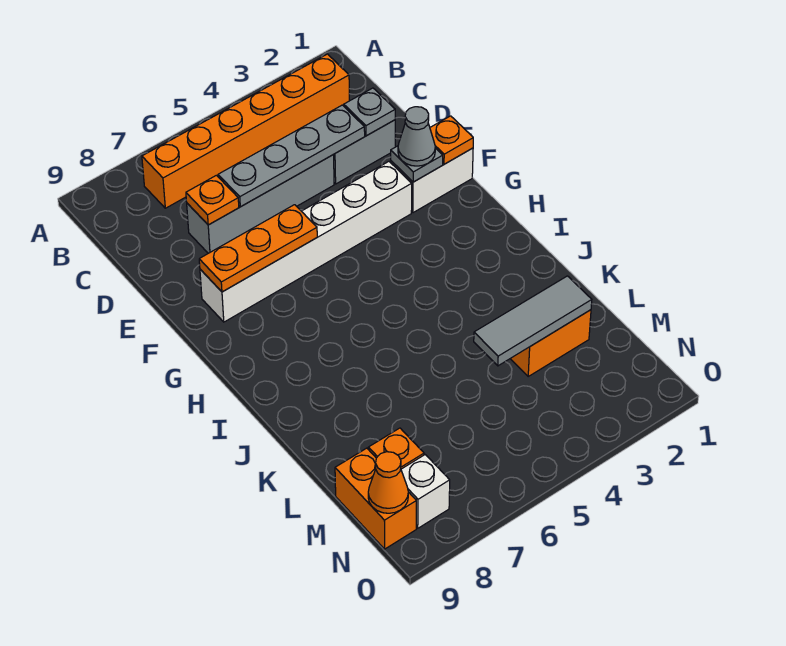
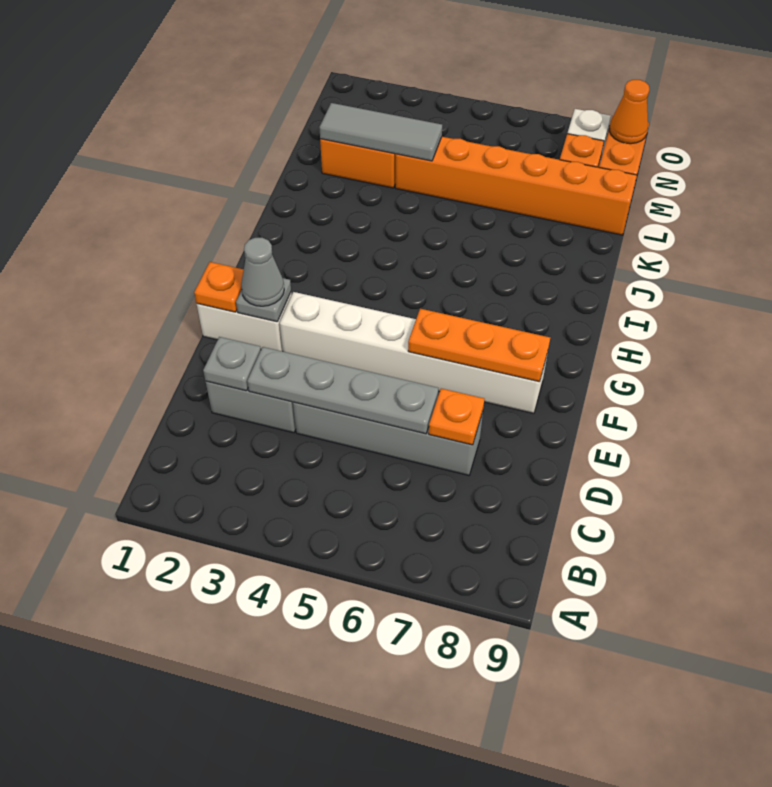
orange 1x6 brick [142,54,349,208] -> orange 1x6 brick moved to [395,137,637,235]

